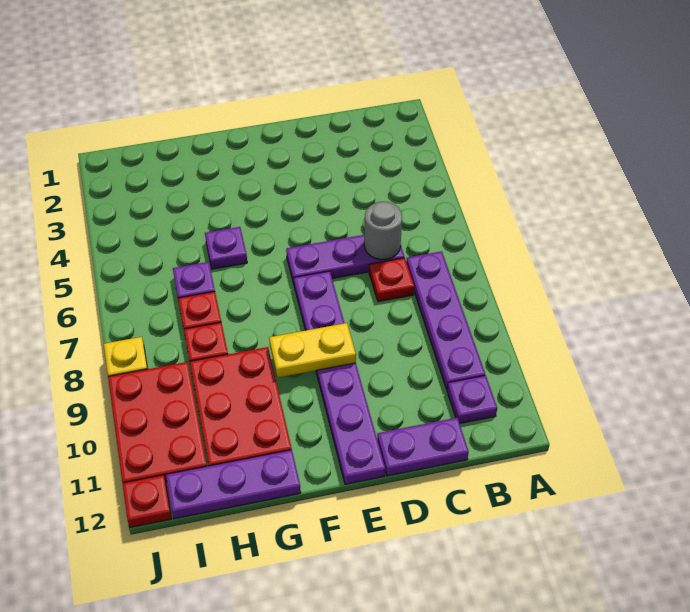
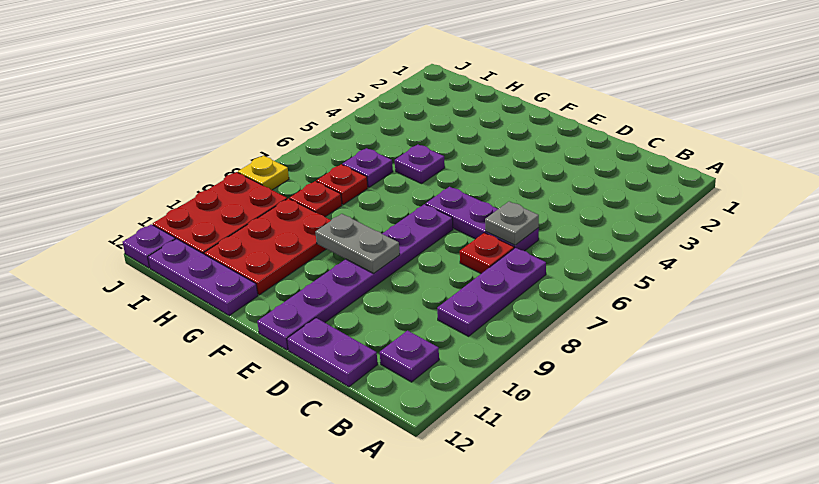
purple 1x4 plate [406,251,485,389] -> purple 1x3 plate [437,248,546,336]
grey 1x1 round brick [364,202,402,260] -> grey 1x1 plate [485,202,539,245]
yellow 1x2 plate [269,323,356,377] -> grey 1x2 plate [315,214,400,273]
red 1x1 plate [122,475,171,528] -> purple 1x1 plate [123,224,175,268]

